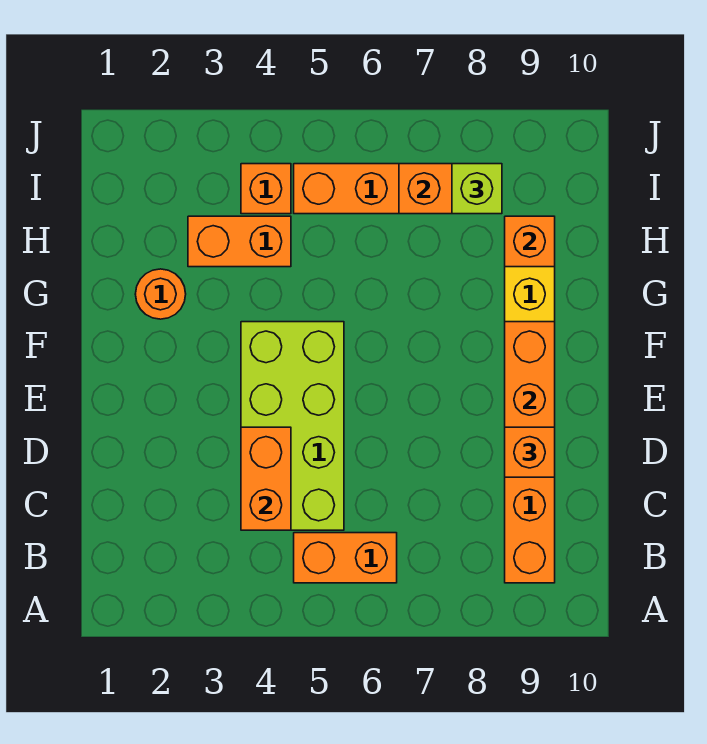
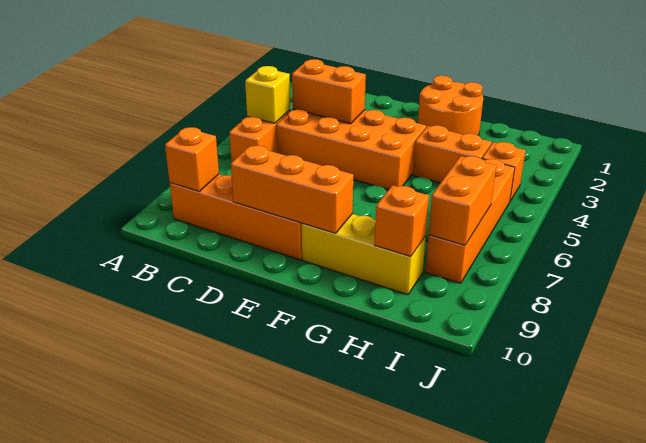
none -> yellow 1x1 brick [245,66,290,123]
lime 2x4 brick [241,322,344,530] -> orange 2x4 brick [276,109,426,190]
orange 1x1 brick [505,427,555,477] -> orange 1x1 brick moved to [165,127,219,191]
orange 1x1 round brick [135,269,186,319] -> orange 2x2 round brick [418,76,483,135]
orange 1x2 brick [188,216,291,267] -> orange 1x2 brick turned to [413,125,491,183]
lime 1x1 brick [452,164,502,214] -> none

